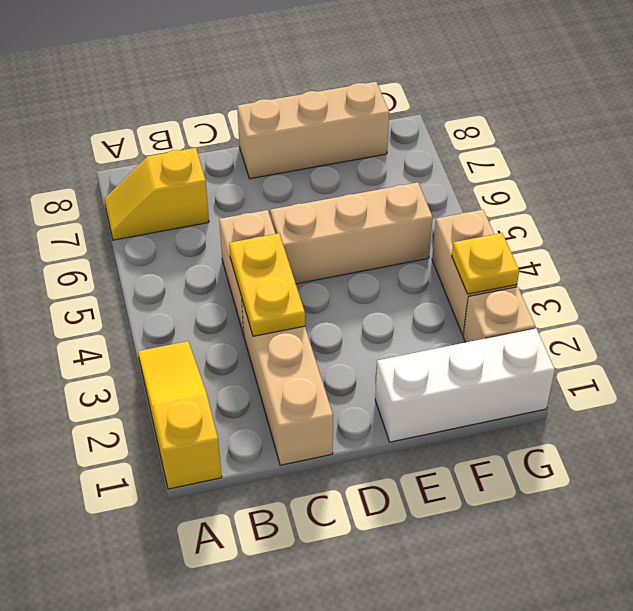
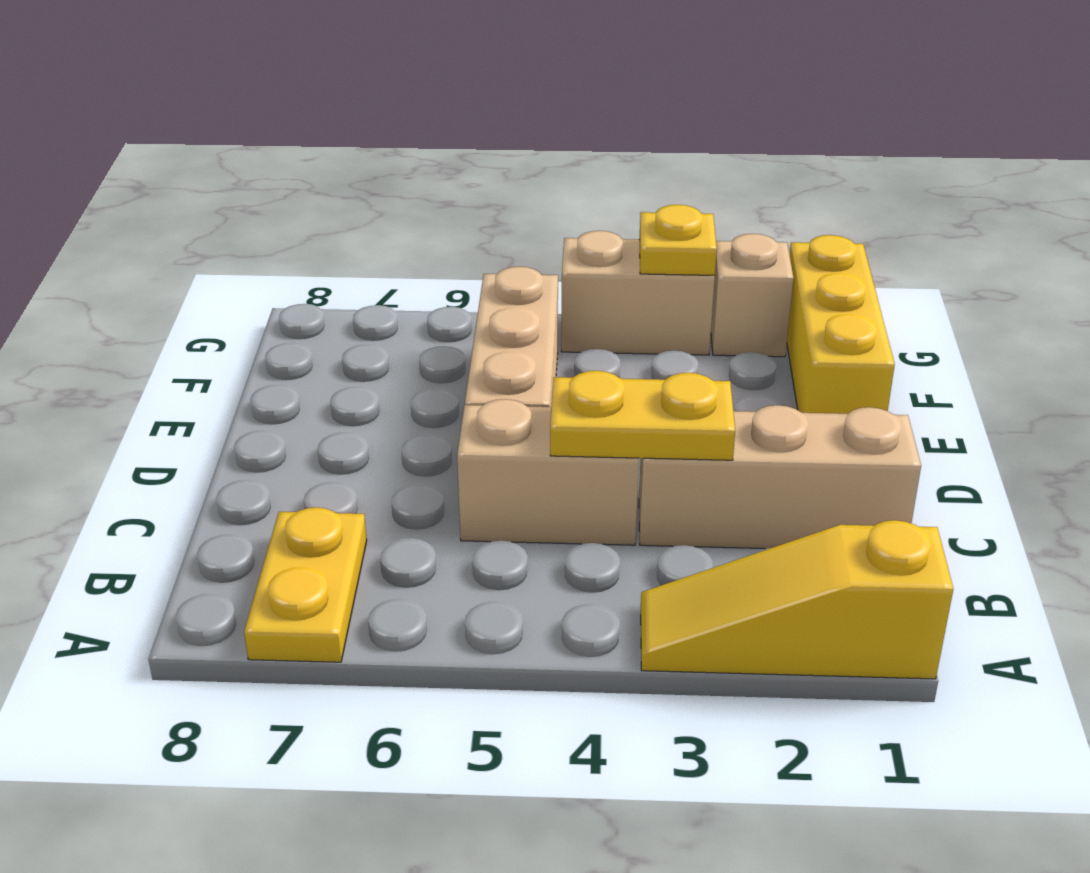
yellow 1x2 slope [104,148,209,240] -> yellow 1x2 plate [244,507,367,662]
tan 1x3 brick [237,82,389,179] -> none
white 1x3 brick [375,328,555,442] -> yellow 1x3 brick [787,235,895,414]

